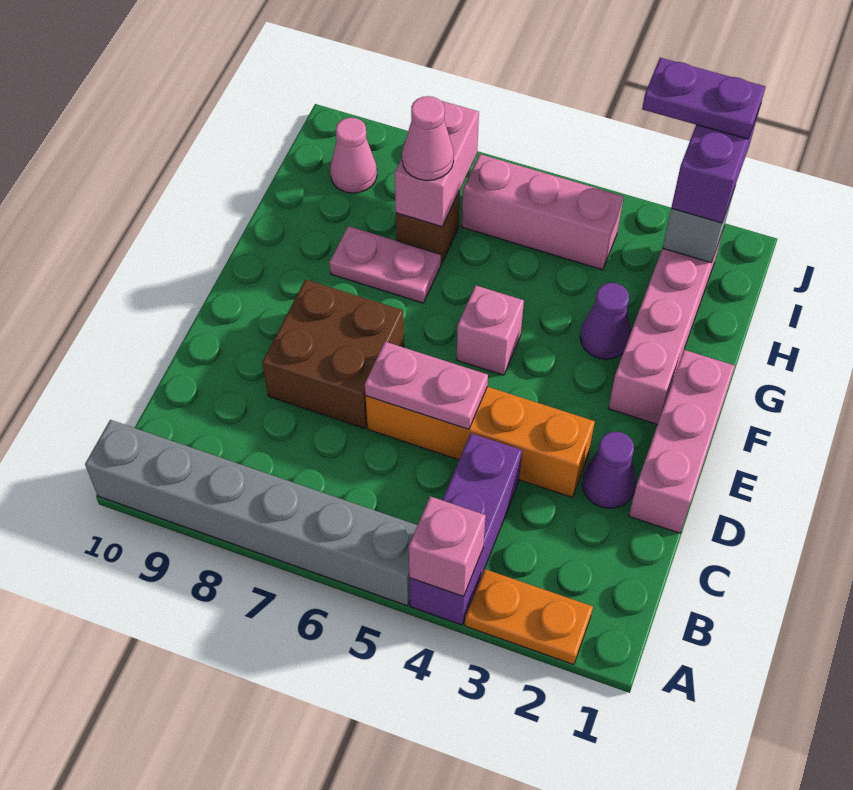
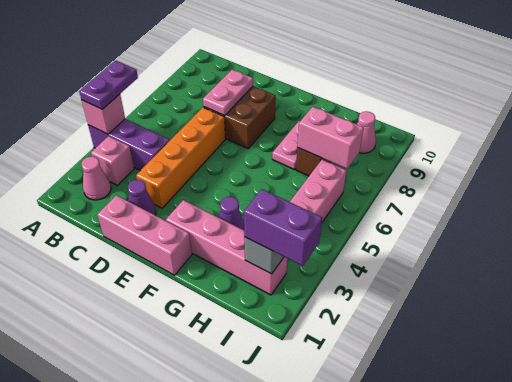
orange 1x2 plate [465,569,593,665] -> none
grey 1x6 brick [85,420,418,606] -> none
pink 1x2 plate [365,342,488,429] -> pink 1x2 plate moved to [203,70,253,116]
pink 1x1 brick [456,285,524,375] -> pink 1x1 brick moved to [91,136,134,185]
pink 1x1 cone [402,96,454,180] -> pink 1x1 cone moved to [81,157,111,200]
purple 1x2 plate [642,58,766,139] -> purple 1x2 plate moved to [79,61,138,109]

